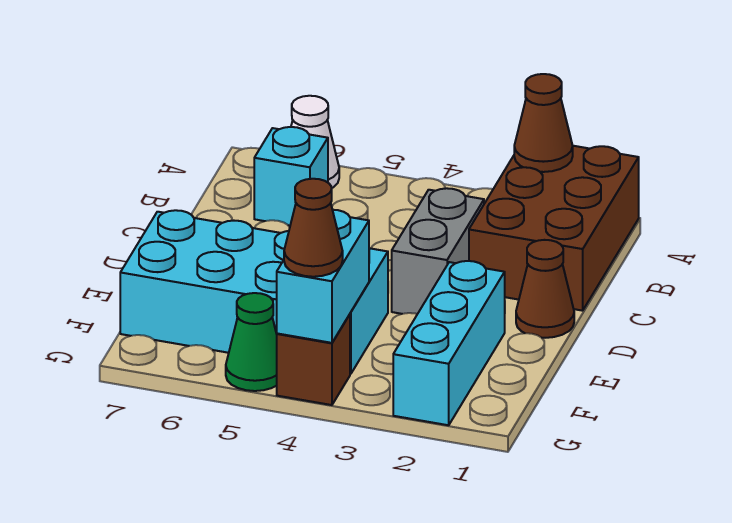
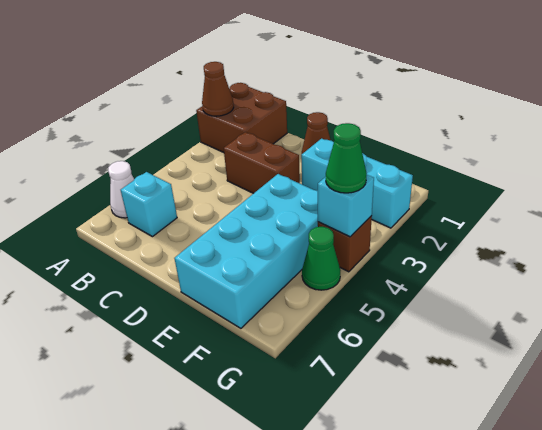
brown 2x3 brick [469,146,639,311] -> brown 2x2 brick [196,83,287,152]
grey 1x2 brick [392,188,484,314] -> brown 1x2 brick [224,132,300,193]
cyan 1x2 brick [277,210,369,343] -> cyan 1x1 brick [318,175,374,237]
brown 1x1 cone [284,179,343,277] -> green 1x1 cone [326,123,367,193]

